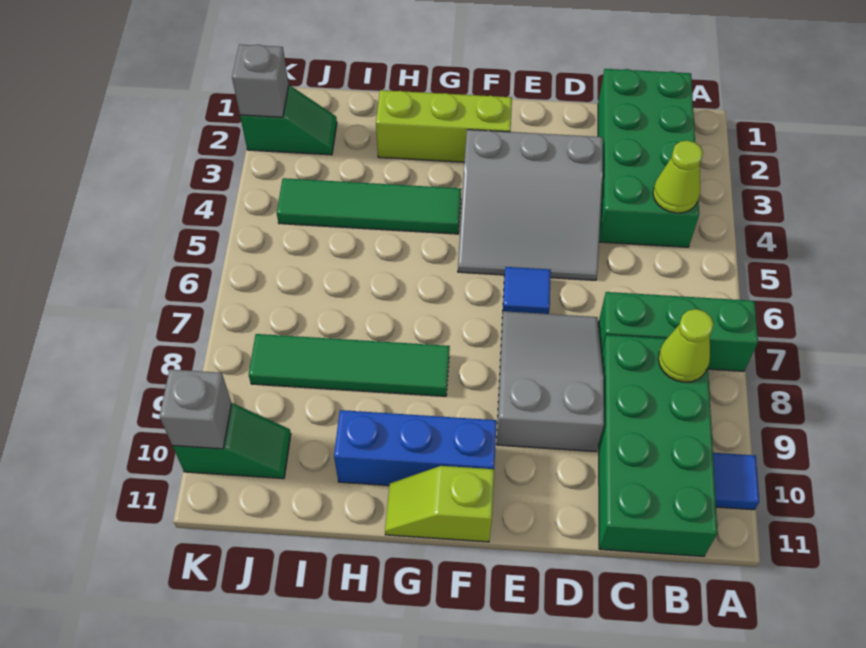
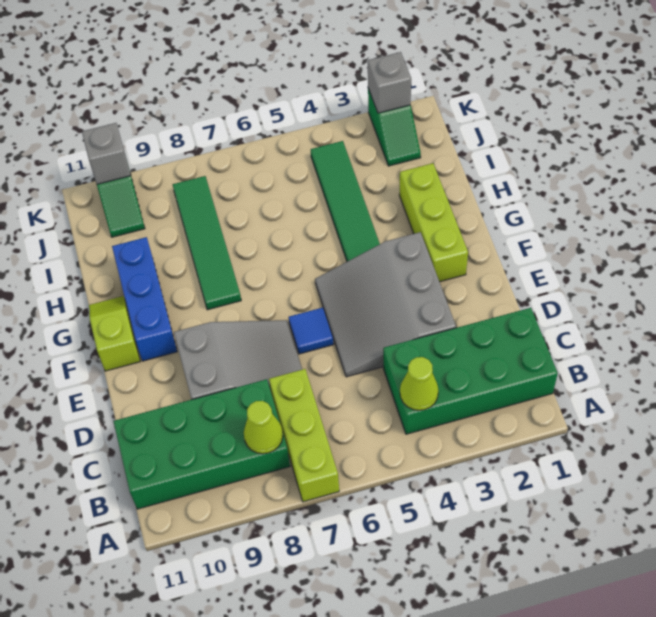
green 1x3 brick [598,292,758,371] -> lime 1x3 brick [269,369,339,502]
blue 1x1 tile [713,453,760,510] -> none

